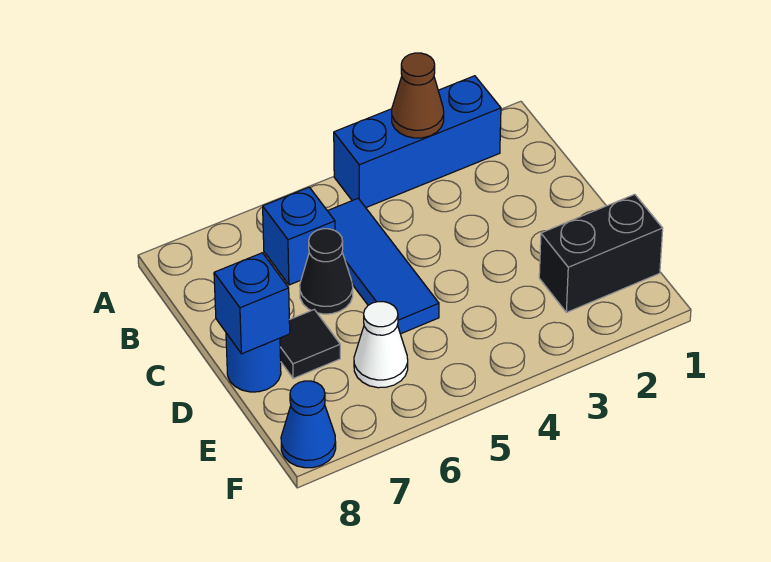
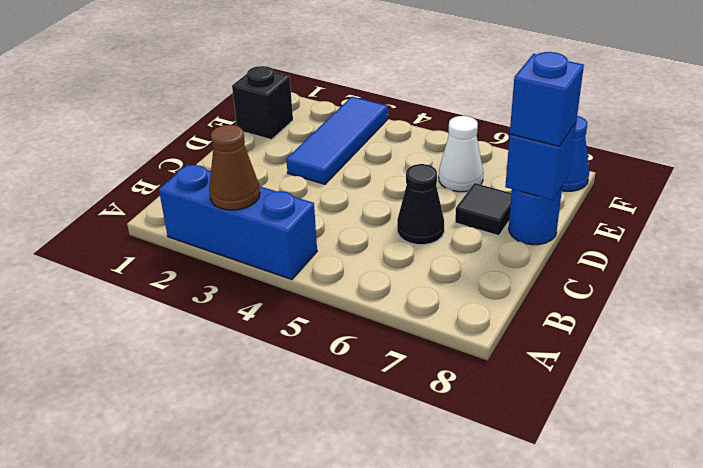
blue 1x3 tile [328,198,439,334] -> blue 1x3 tile moved to [286,97,388,184]
blue 1x1 brick [263,187,335,285] -> blue 1x1 brick moved to [510,52,584,146]
black 1x2 brick [539,194,663,312] -> black 1x1 brick [232,66,293,140]

